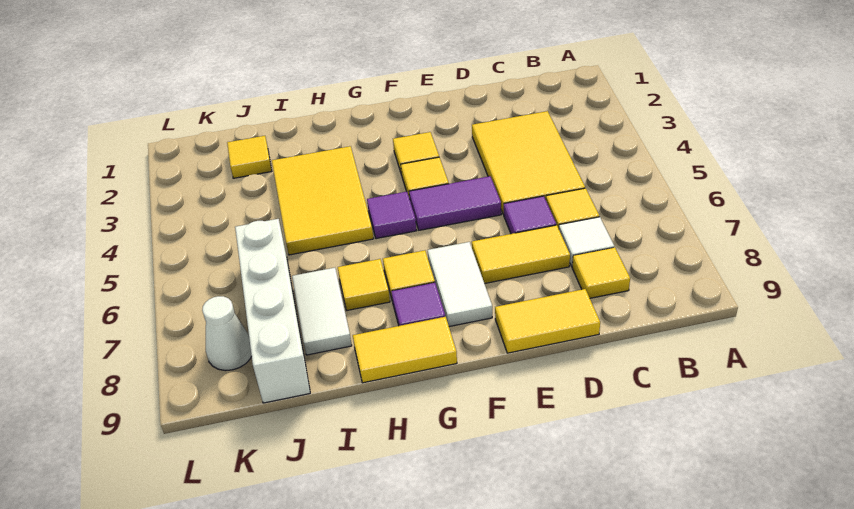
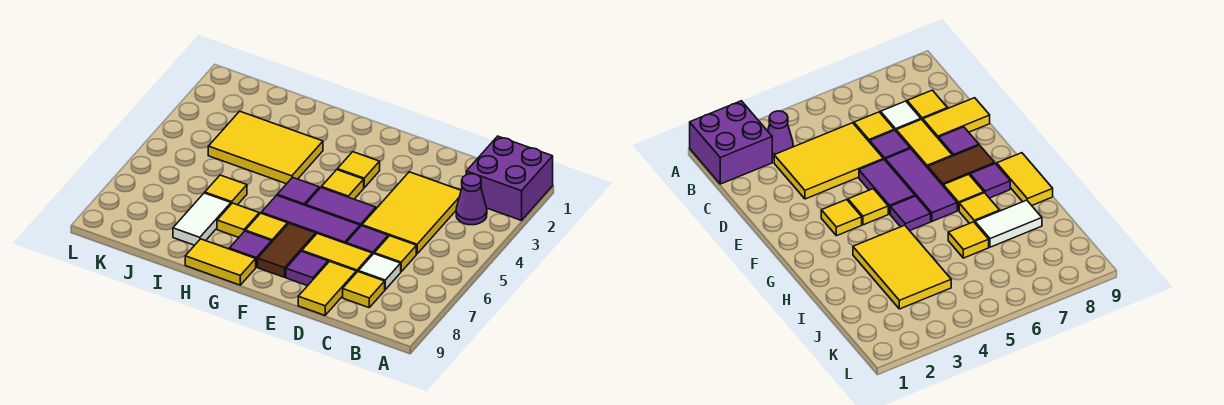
none -> purple 2x2 brick [466,136,553,220]
none -> purple 1x1 cone [456,174,487,225]
yellow 1x2 tile [495,289,600,353] -> yellow 1x2 tile turned to [298,261,356,315]
none -> purple 1x3 tile [261,195,360,243]
none -> purple 1x1 tile [286,251,328,286]
white 1x2 tile [428,242,492,327] -> brown 1x2 tile [258,223,316,277]
yellow 2x3 tile [272,146,374,255] -> yellow 2x3 tile turned to [208,111,323,184]
yellow 1x1 tile [227,136,272,178] -> yellow 1x1 tile moved to [205,175,247,205]
white 1x4 brick [235,219,310,403] -> none
white 1x1 cone [202,296,252,371] -> none

